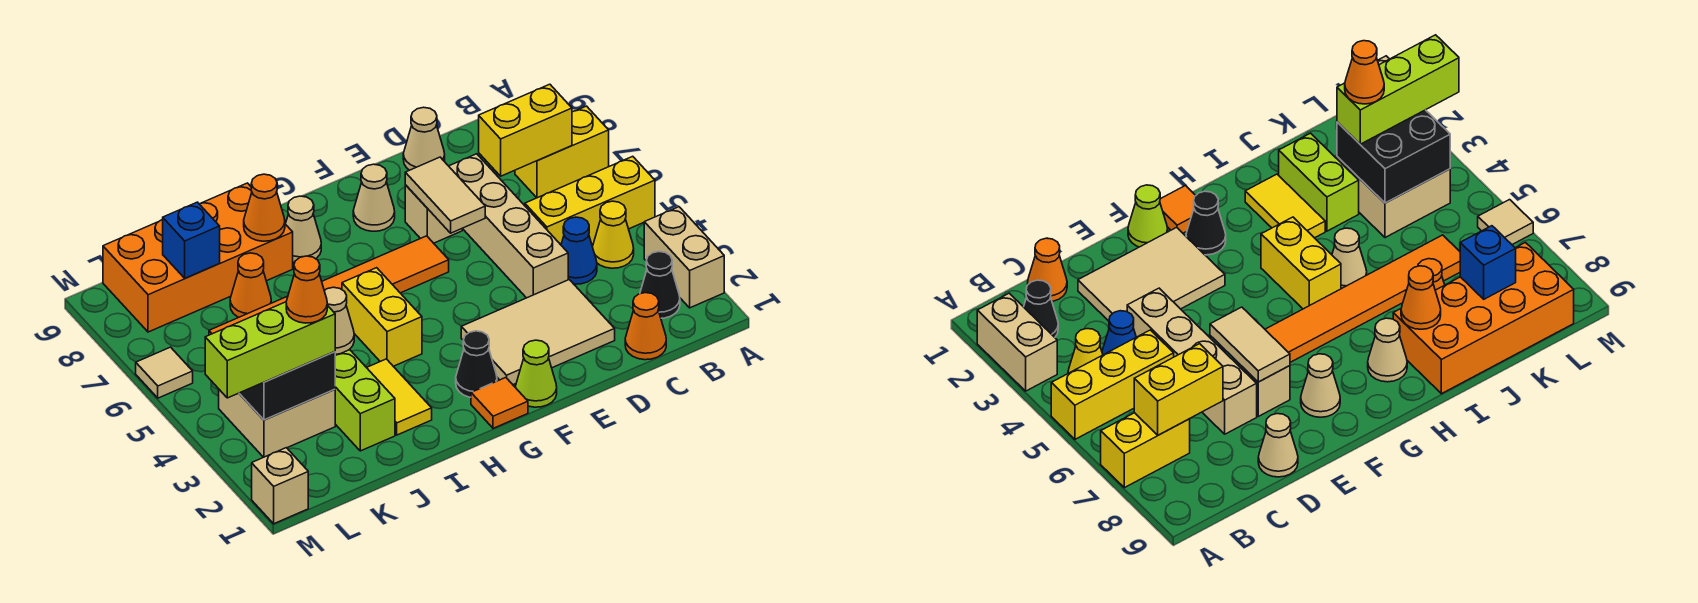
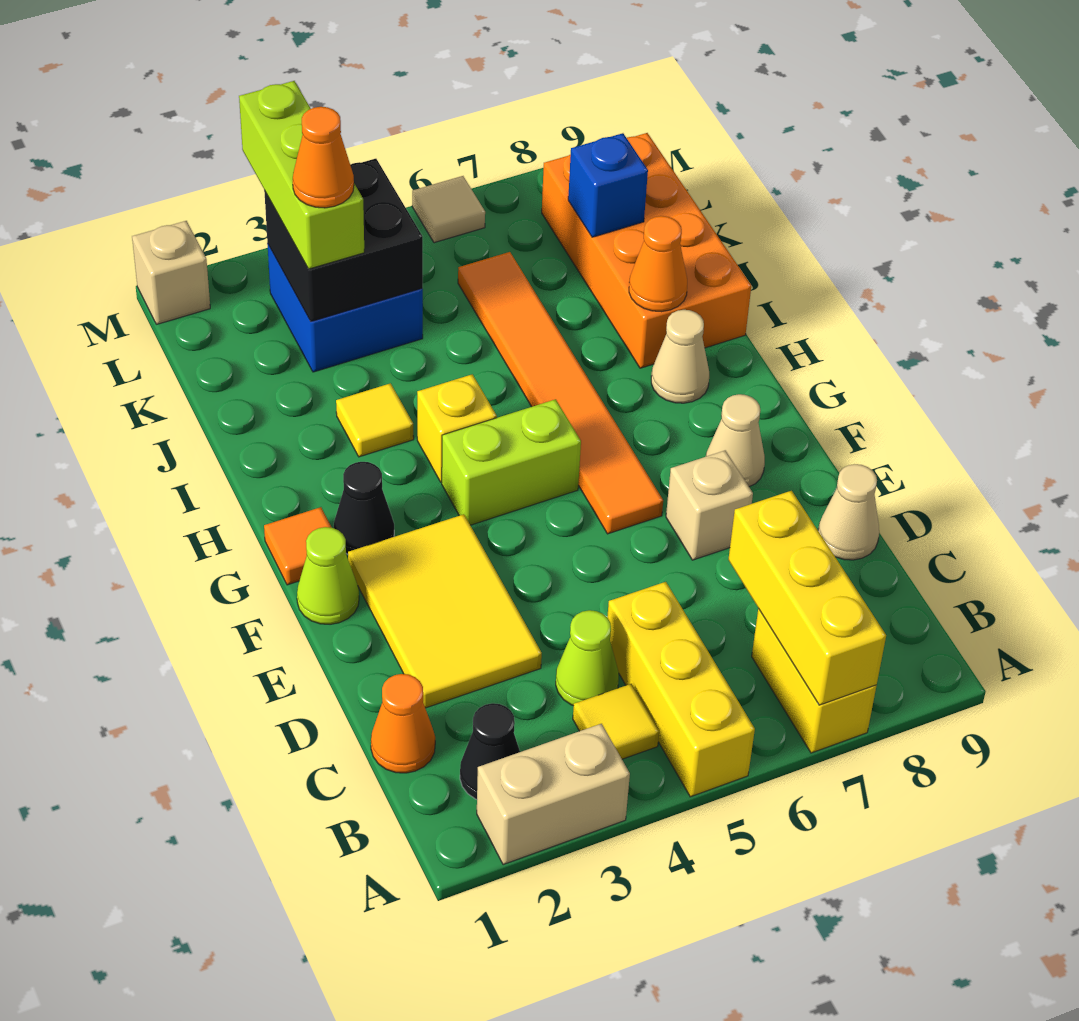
yellow 1x1 cone [593,201,634,268] -> yellow 1x1 tile [573,684,659,759]
yellow 1x2 brick [479,84,572,176] -> yellow 1x3 brick [728,491,886,705]
blue 1x1 cone [561,217,597,284] -> lime 1x1 cone [556,610,619,706]
tan 2x3 tile [461,280,615,385] -> yellow 2x3 tile [348,514,542,708]
tan 1x4 brick [449,154,568,298] -> none
tan 1x2 tile [405,157,485,233] -> none
yellow 1x2 brick [342,268,422,366] -> yellow 1x1 brick [417,374,497,482]
yellow 1x2 tile [367,359,432,435] -> yellow 1x1 tile [336,383,414,457]
tan 1x1 cone [324,287,354,354] -> none
lime 1x2 brick [335,350,395,451] -> lime 1x2 brick moved to [442,399,581,525]
orange 1x1 cone [230,253,271,317] -> none
tan 2x2 brick [219,390,335,457] -> blue 2x2 brick [267,243,423,372]

